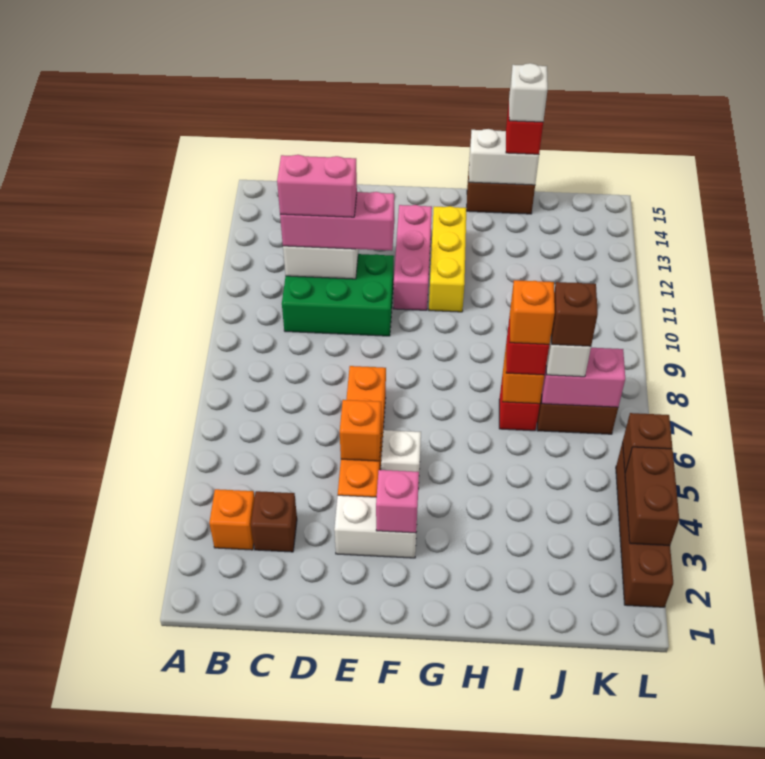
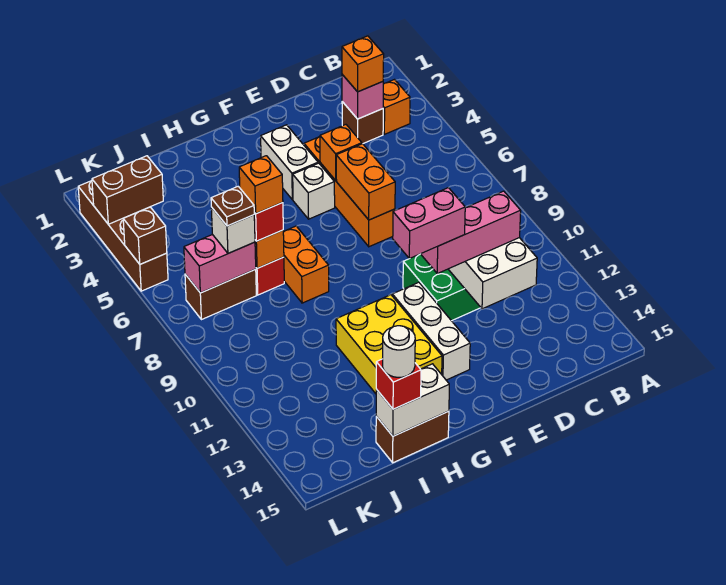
none -> orange 1x1 brick [342,36,384,92]
pink 1x2 brick [277,155,357,217] -> pink 1x2 brick moved to [393,188,465,259]
white 1x2 brick [334,495,418,558] -> white 1x2 brick turned to [261,125,318,200]
none -> orange 1x2 brick [336,144,395,220]
pink 1x1 brick [376,470,419,533] -> pink 1x1 brick moved to [342,75,383,119]
pink 1x3 brick [393,205,432,310] -> white 1x3 brick [392,282,470,380]
yellow 1x3 brick [429,206,466,312] -> yellow 2x3 brick [336,295,442,394]
none -> orange 1x2 brick [283,226,329,303]
white 1x1 brick [509,63,548,122] -> white 1x1 round brick [383,326,415,377]
brown 1x1 brick [551,282,598,346] -> brown 1x1 plate [211,186,254,226]
brown 1x2 brick [625,447,679,545] -> brown 1x2 brick turned to [92,156,163,224]

